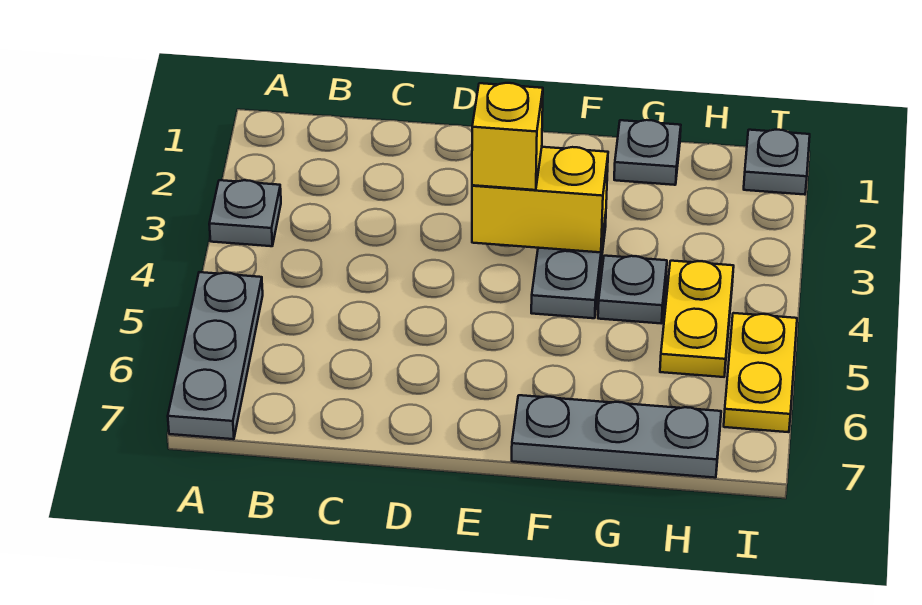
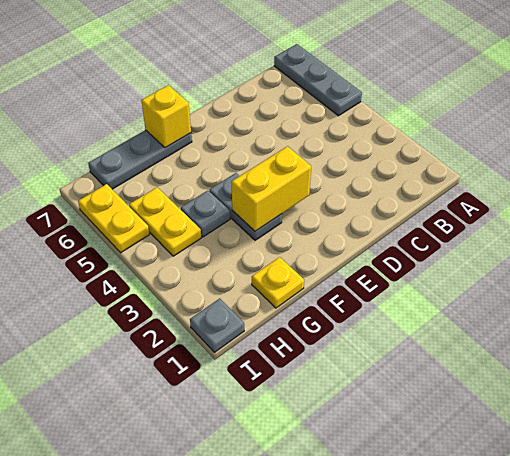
grey 1x1 plate [209,180,281,246] -> none
yellow 1x1 brick [472,83,543,190] -> yellow 1x1 brick moved to [141,85,191,148]
grey 1x1 plate [614,120,681,185] -> yellow 1x1 plate [252,257,304,308]

